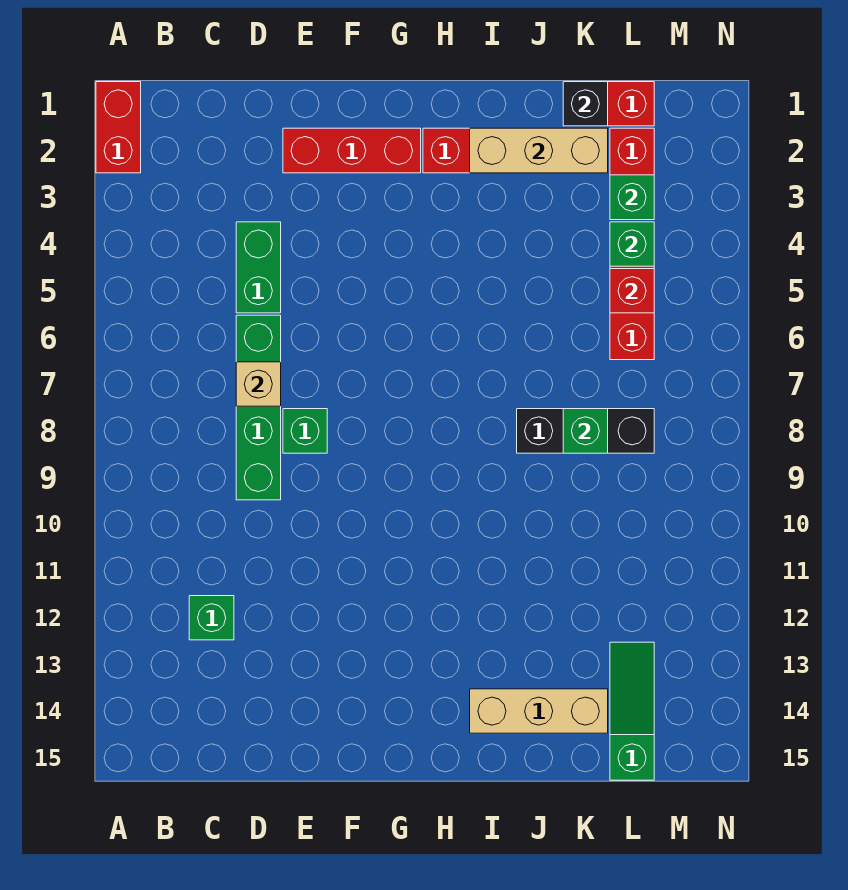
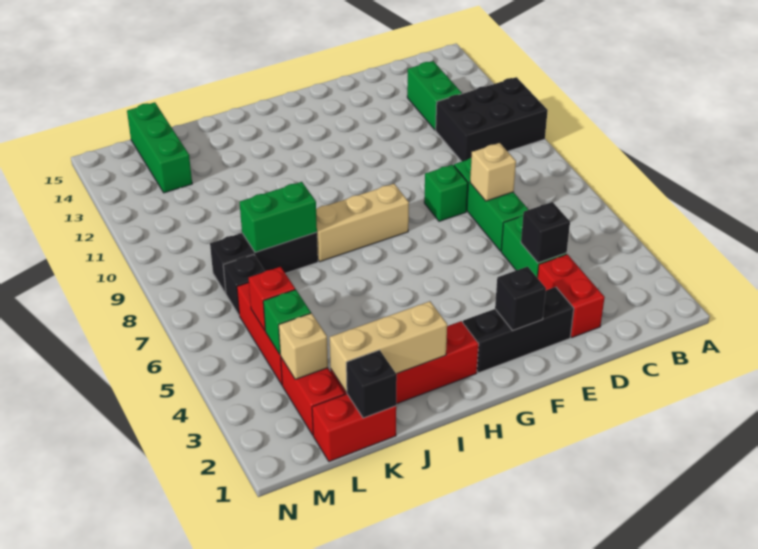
red 1x2 brick [96,82,141,173] -> red 1x2 brick moved to [538,254,605,337]
none -> black 2x3 brick [436,77,548,162]
green 1x1 brick [189,596,234,640] -> green 1x2 brick [407,61,462,130]
none -> black 1x1 brick [521,202,570,263]
green 1x4 brick [236,315,281,500] -> green 1x3 brick [454,158,529,251]
red 1x3 brick [283,128,421,173] -> black 1x3 brick [463,287,574,373]
none -> black 1x1 brick [495,267,546,330]
tan 1x3 brick [470,689,608,733] -> tan 1x3 brick moved to [316,184,409,262]
green 1x1 brick [563,409,608,453] -> green 1x2 brick [240,182,317,252]
green 1x1 brick [610,175,654,220] -> tan 1x1 brick [279,313,328,379]
none -> black 1x1 brick [223,255,265,315]
green 1x3 slope [610,642,654,780] -> green 1x3 brick [127,102,192,193]

